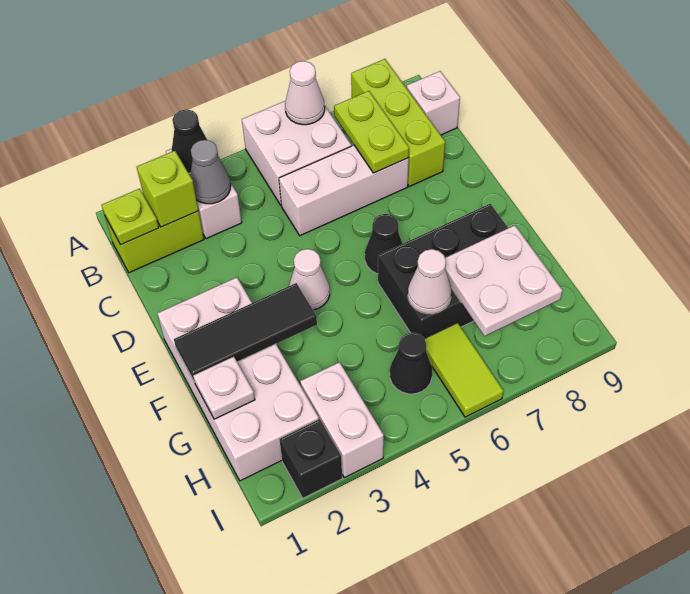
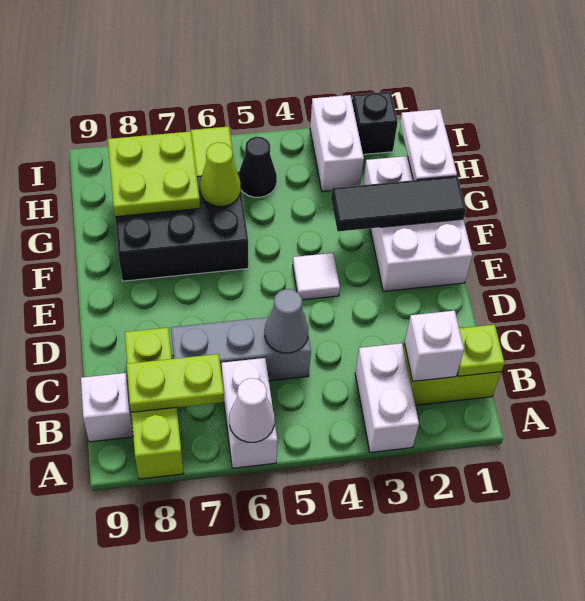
black 1x1 cone [172,109,207,173] -> none
white 2x2 brick [242,101,351,205] -> white 1x2 brick [222,358,277,468]
lime 1x1 brick [137,151,198,227] -> white 1x1 brick [404,311,464,381]
grey 1x1 cone [190,140,231,204] -> grey 1x1 cone moved to [265,289,308,353]
lime 1x2 plate [334,91,409,173] -> lime 1x2 plate turned to [127,354,224,412]
white 1x3 brick [279,145,409,236] -> grey 1x3 brick [171,313,311,381]
white 2x4 brick [157,277,319,481] -> white 2x3 brick [363,156,472,291]
white 1x1 cone [289,249,330,310] -> white 1x1 tile [293,253,340,300]
black 1x1 cone [365,214,403,274] -> none
white 1x1 plate [193,357,255,419] -> white 1x2 plate [400,109,457,180]
white 1x1 cone [408,249,451,314] -> lime 1x1 cone [200,142,241,206]
white 2x2 plate [445,225,563,336] -> lime 2x2 plate [108,131,200,217]

